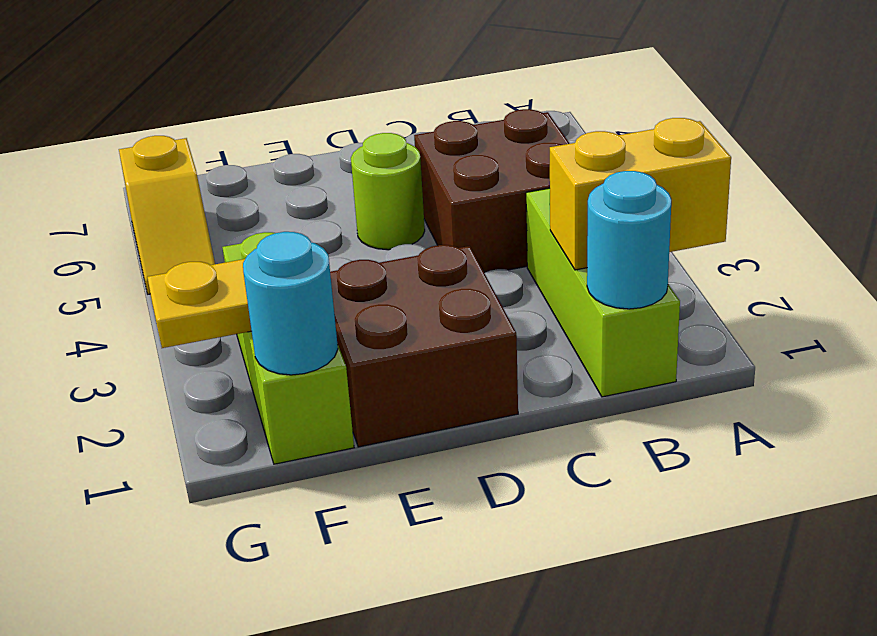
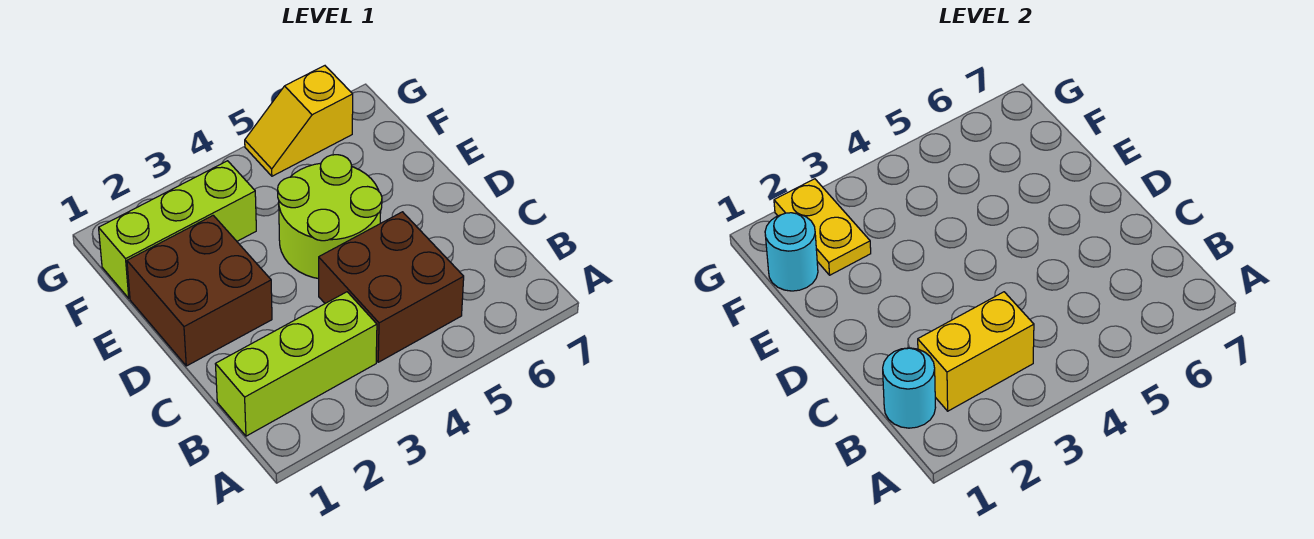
yellow 1x2 brick [550,118,731,270] -> yellow 1x2 brick turned to [918,292,1034,411]
lime 1x1 round brick [351,133,425,250] -> lime 2x2 round brick [278,155,382,279]

